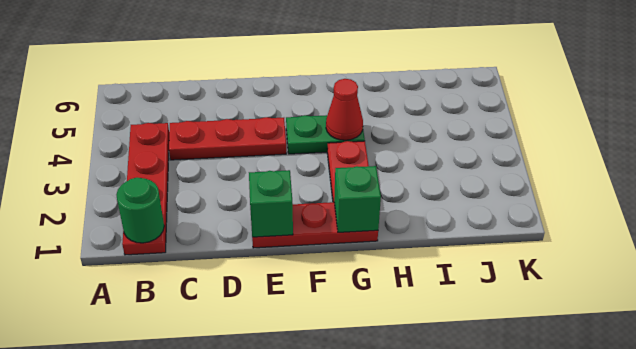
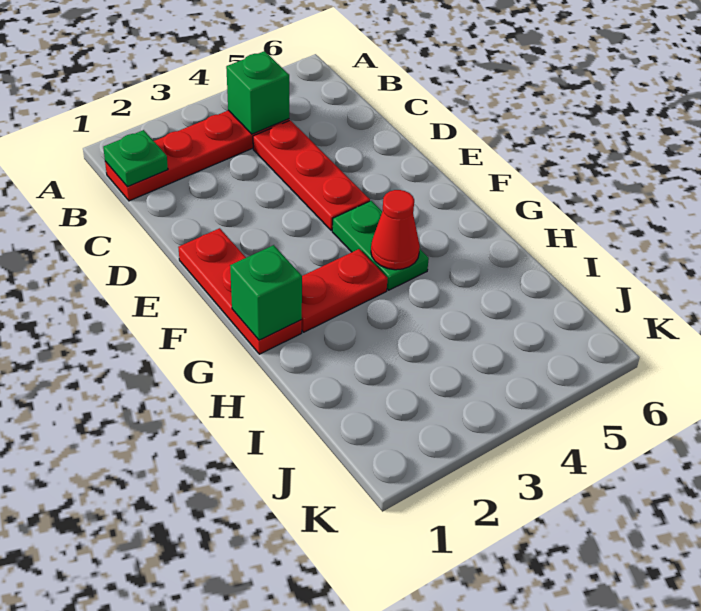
green 1x1 round brick [116,177,164,243] -> green 1x1 plate [103,130,168,187]
green 1x1 brick [249,170,293,237] -> green 1x1 brick moved to [226,51,289,134]

